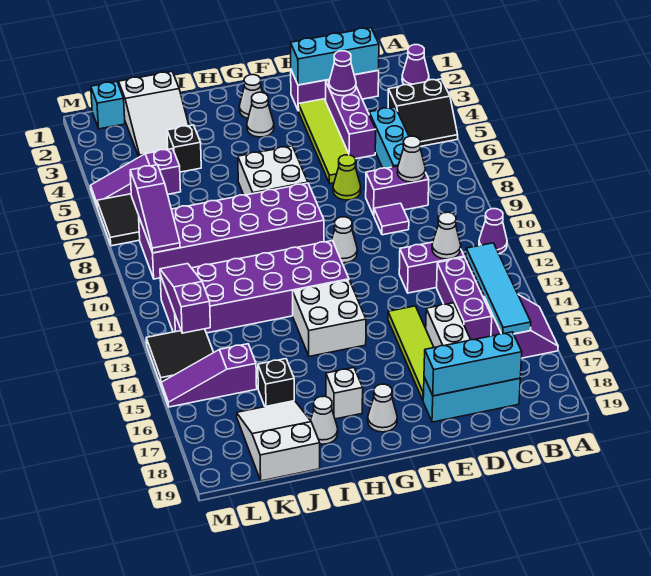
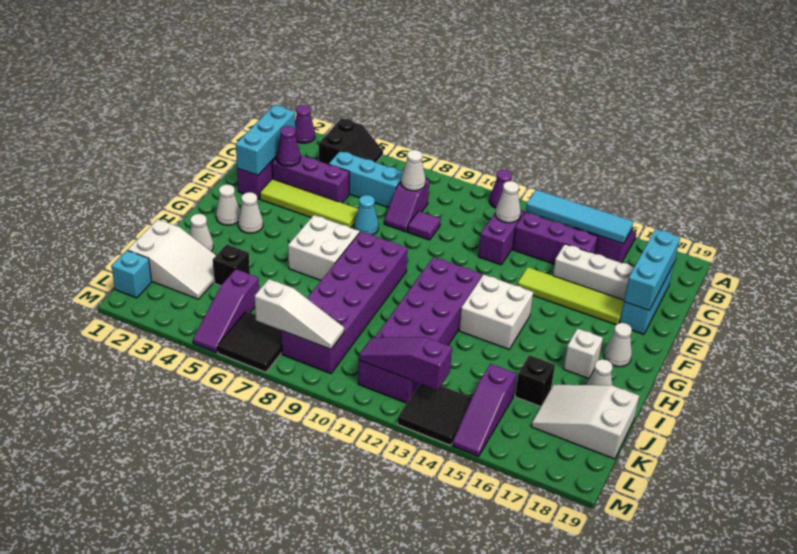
purple 1x2 brick [366,166,429,215] -> purple 1x2 slope [384,179,429,232]
lime 1x1 cone [333,155,361,200] -> cyan 1x1 cone [354,195,379,235]
white 1x1 cone [332,217,357,263] -> white 1x1 cone moved to [190,214,213,251]
purple 1x3 slope [130,165,180,253] -> white 1x3 slope [255,279,344,349]

